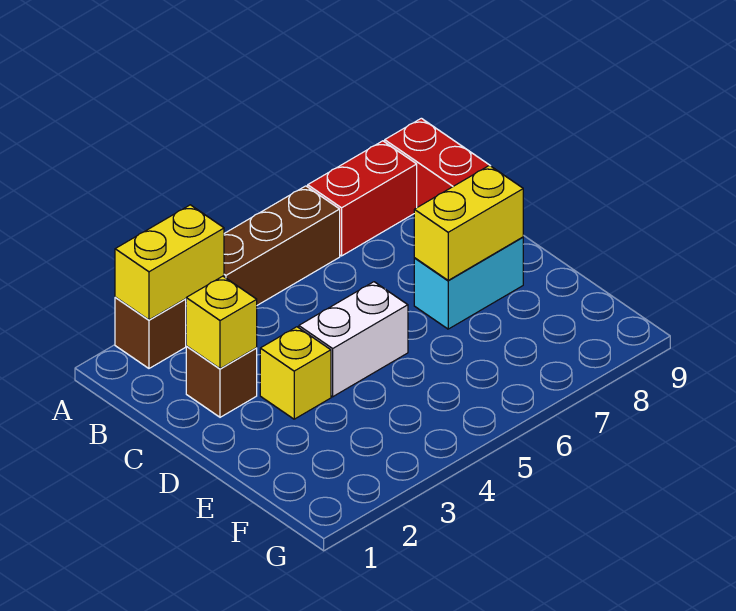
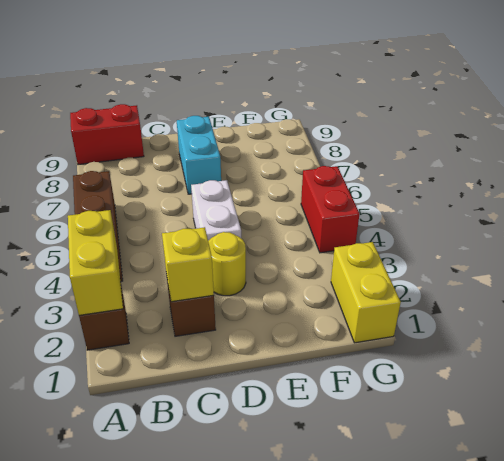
red 1x2 brick [308,141,417,256] -> red 1x2 brick moved to [301,166,359,253]
yellow 1x1 brick [260,327,331,419] -> yellow 1x1 round brick [208,232,246,296]
yellow 1x2 brick [414,165,523,280] -> yellow 1x2 brick moved to [331,242,401,343]

